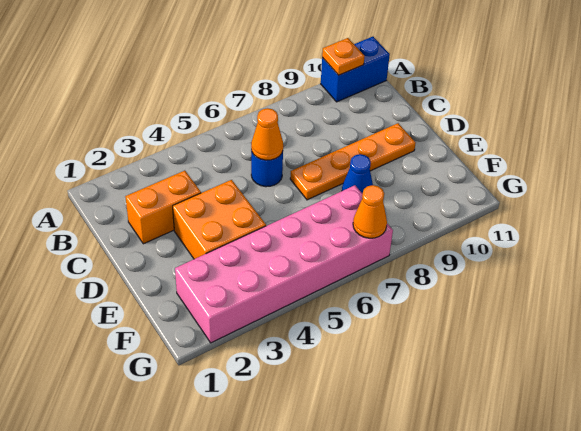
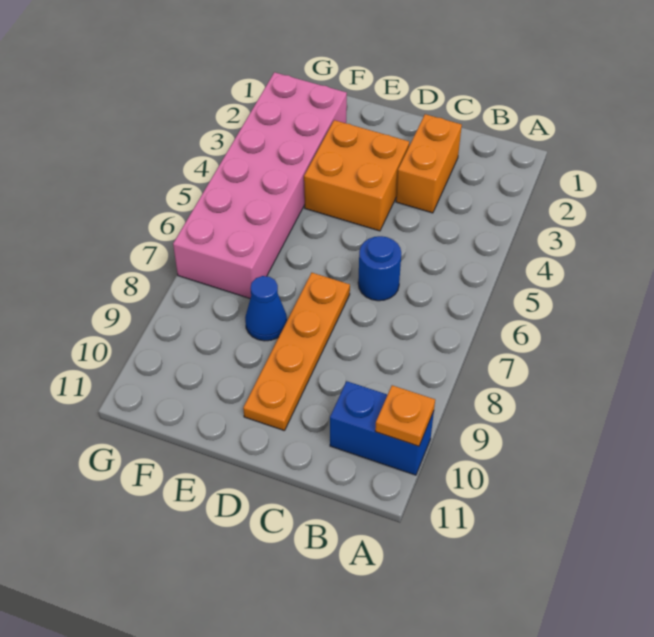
blue 1x2 brick [321,37,390,102] -> blue 1x2 brick turned to [330,381,434,475]
orange 1x1 cone [251,108,283,160] -> none
orange 1x1 cone [353,185,387,238] -> none

